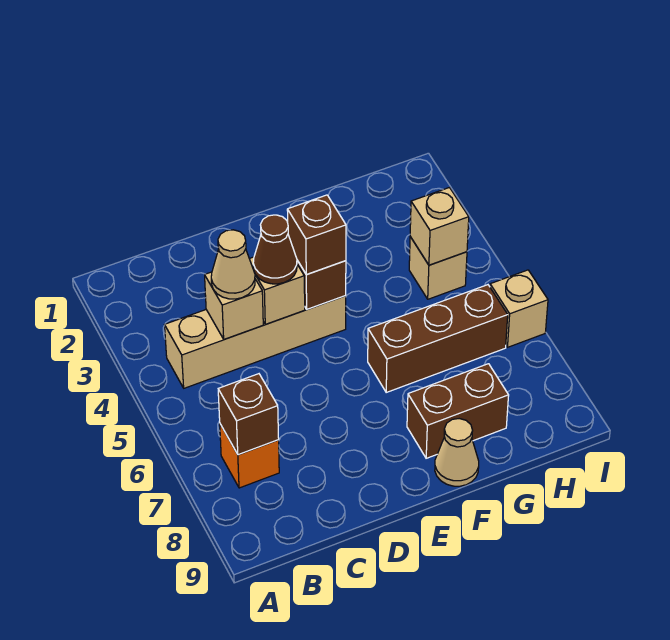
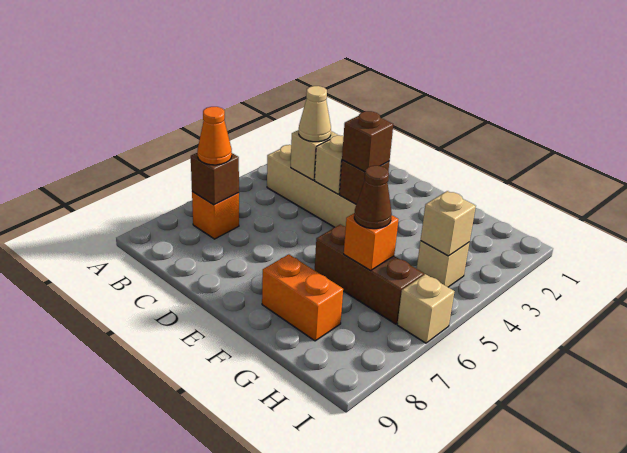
none -> orange 1x1 cone [197,107,232,165]
brown 1x1 cone [253,215,297,284] -> brown 1x1 cone moved to [354,166,392,229]
brown 1x2 brick [407,364,509,458] -> orange 1x2 brick [262,254,343,341]
tan 1x1 cone [435,419,479,486] -> none
none -> orange 1x1 brick [344,214,399,271]

